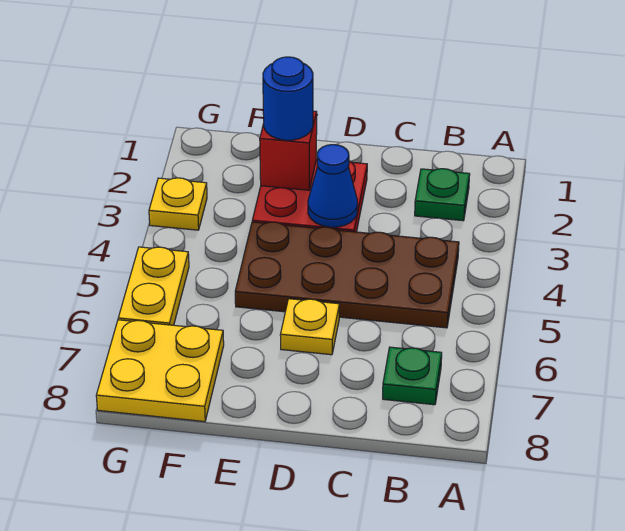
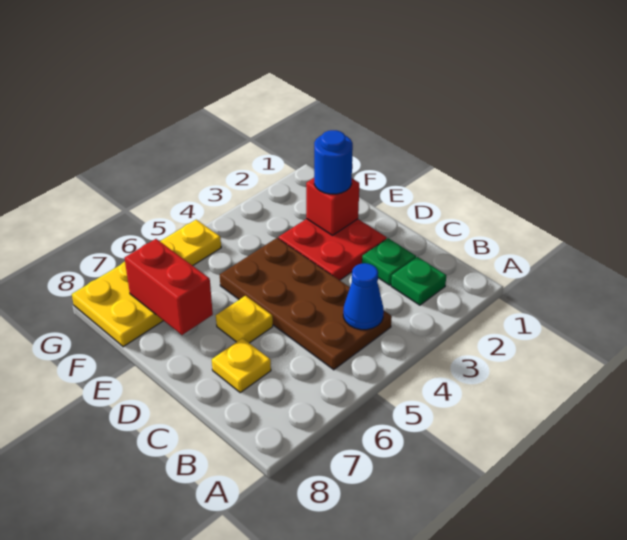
green 1x1 plate [383,347,442,405] -> green 1x1 plate moved to [362,238,416,285]
blue 1x1 cone [308,145,358,227] -> blue 1x1 cone moved to [343,263,384,330]
none -> red 1x2 brick [125,239,213,335]
yellow 1x1 plate [149,178,207,230] -> yellow 1x1 plate moved to [212,338,271,392]

